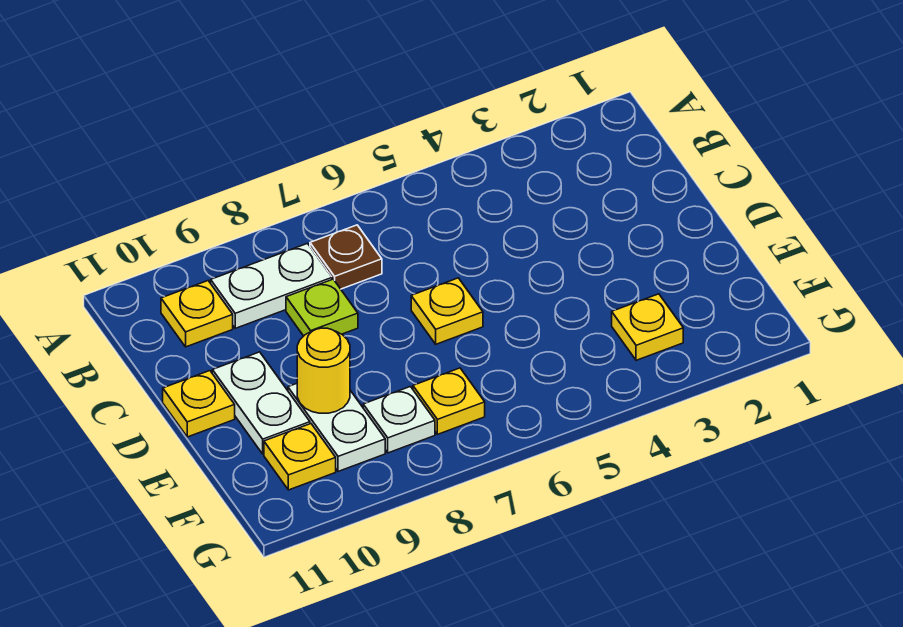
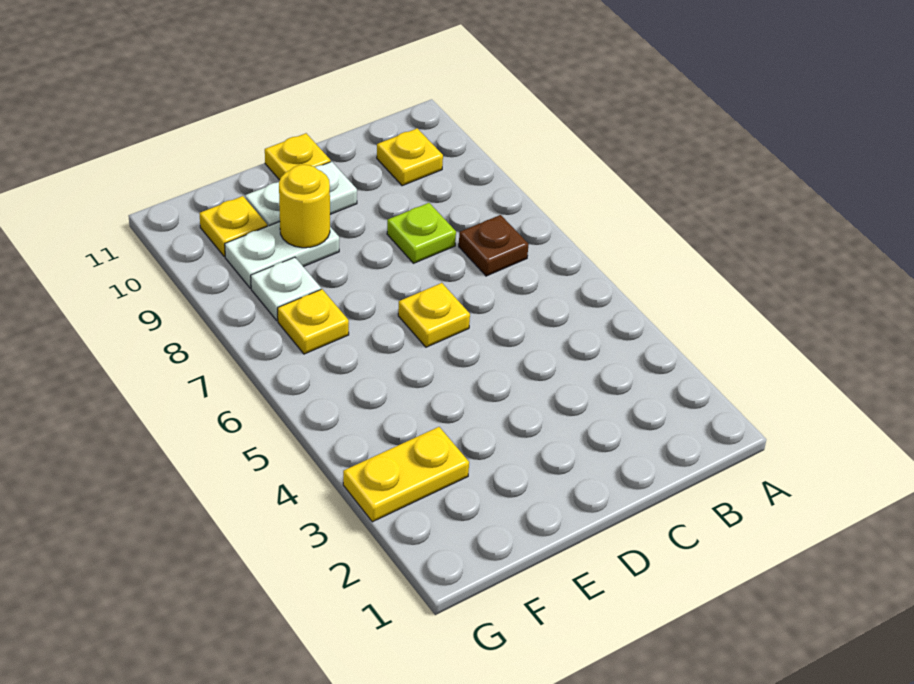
white 1x2 plate [211,244,332,328] -> none
yellow 1x1 plate [612,294,683,360] -> yellow 1x2 plate [343,427,469,522]

